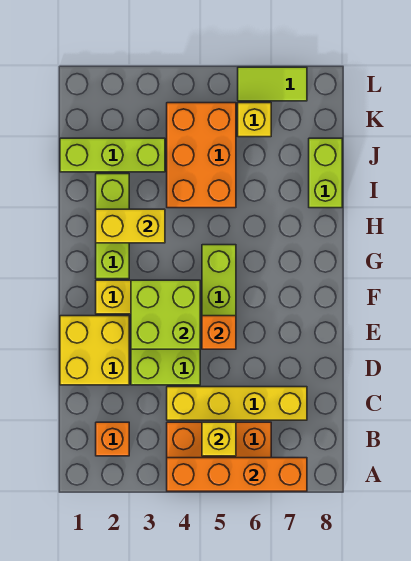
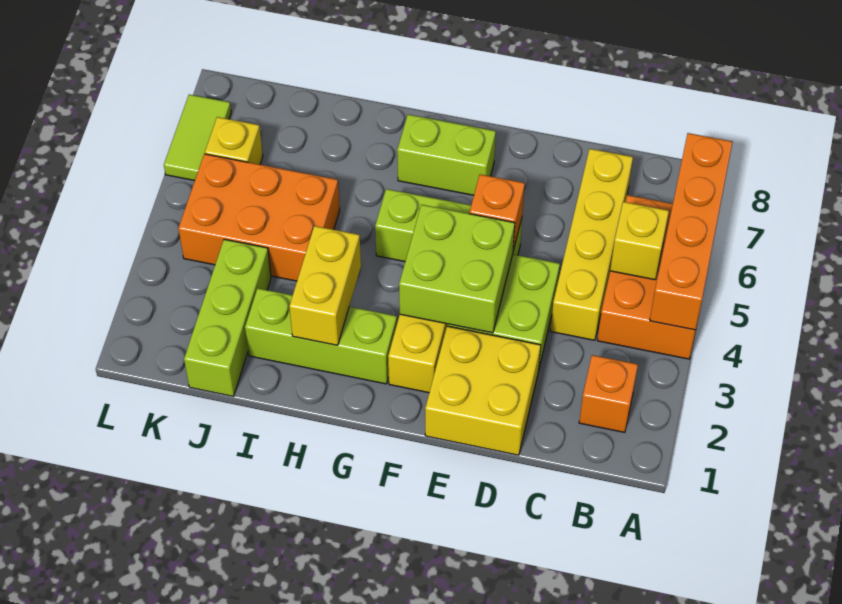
lime 1x2 brick [309,138,342,208] -> lime 1x2 brick moved to [397,114,496,195]

